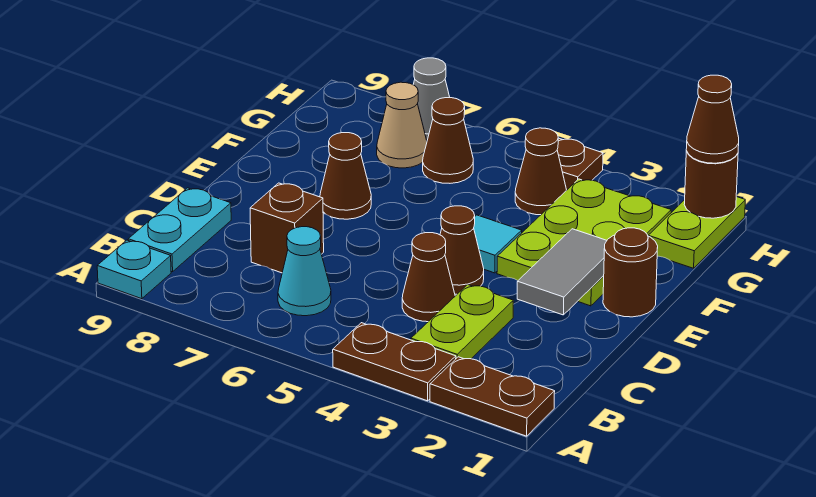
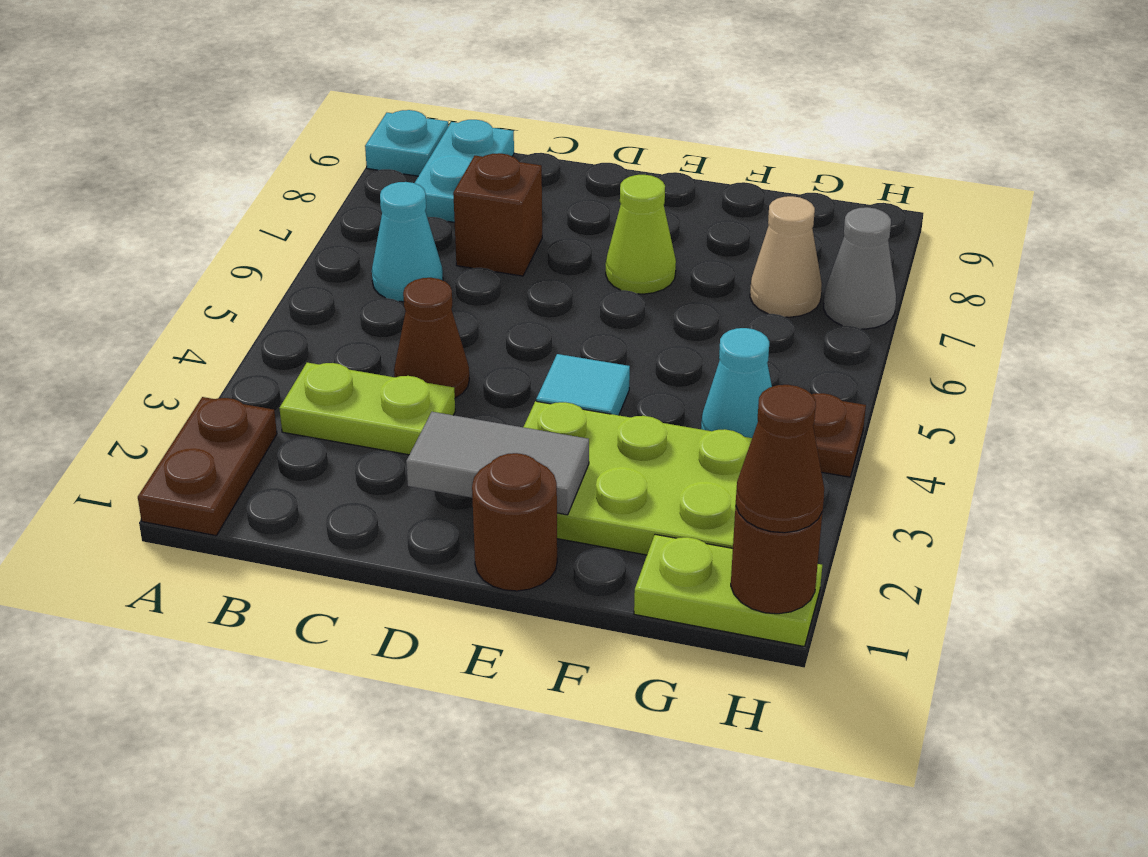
brown 1x2 plate [333,323,456,401] -> none
cyan 1x2 plate [128,188,231,272] -> cyan 1x2 plate turned to [415,120,514,222]
brown 1x1 cone [440,206,484,294] -> none
brown 1x1 cone [320,133,371,219] -> lime 1x1 cone [606,175,676,294]
brown 1x1 cone [515,128,567,215] -> cyan 1x1 cone [701,328,772,438]
brown 1x1 cone [423,98,473,183] -> none

